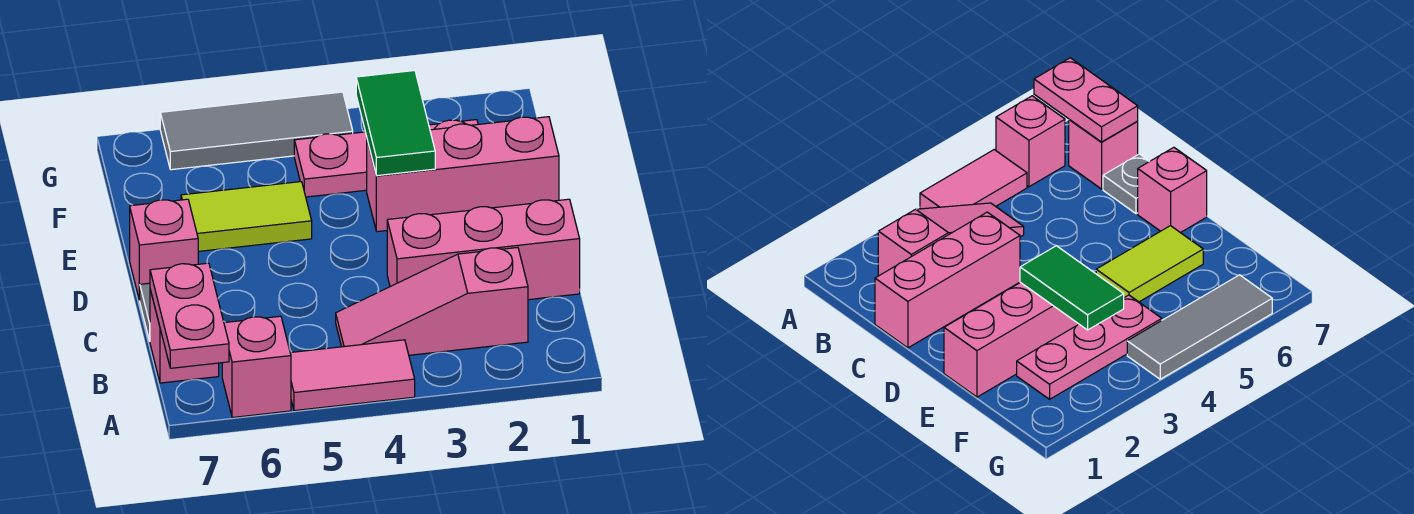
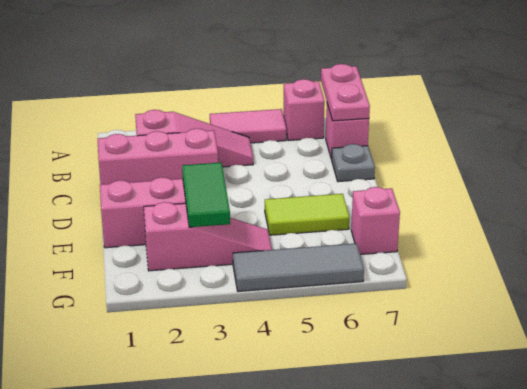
pink 1x1 brick [130,199,198,300] -> pink 1x1 brick moved to [351,187,400,255]
pink 1x3 plate [294,120,478,197] -> pink 1x3 slope [144,202,272,271]

